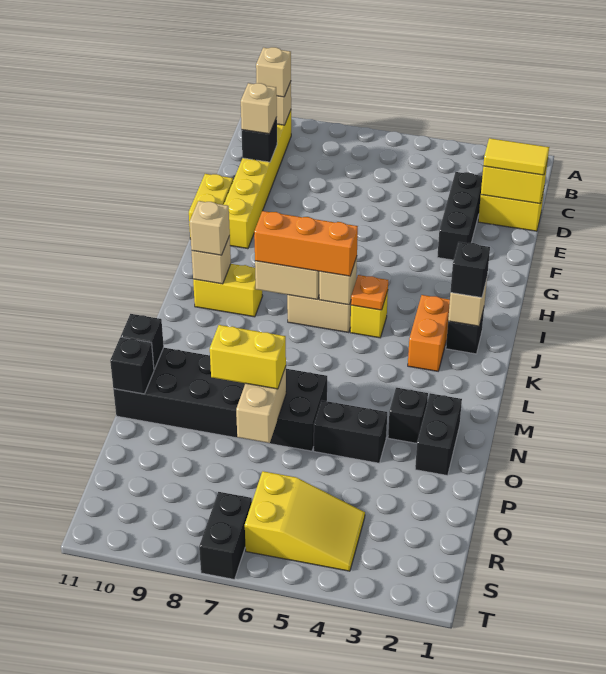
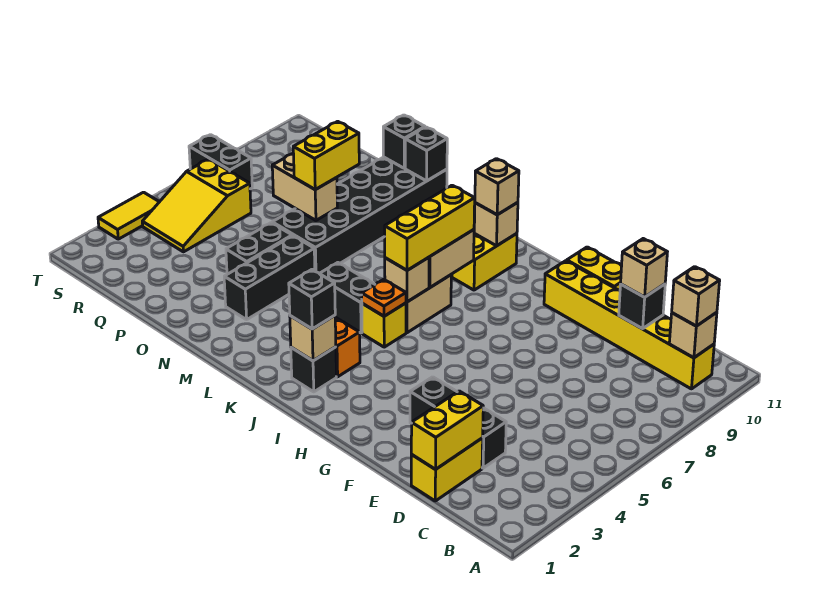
yellow 1x2 tile [483,138,549,175] -> yellow 1x2 tile moved to [98,192,159,239]
orange 1x3 brick [254,211,358,276] -> yellow 1x3 brick [385,185,475,270]
black 1x2 brick [415,393,462,475] -> black 1x2 brick moved to [319,263,375,333]
black 1x1 brick [388,388,428,443] -> black 1x3 brick [224,236,315,320]

